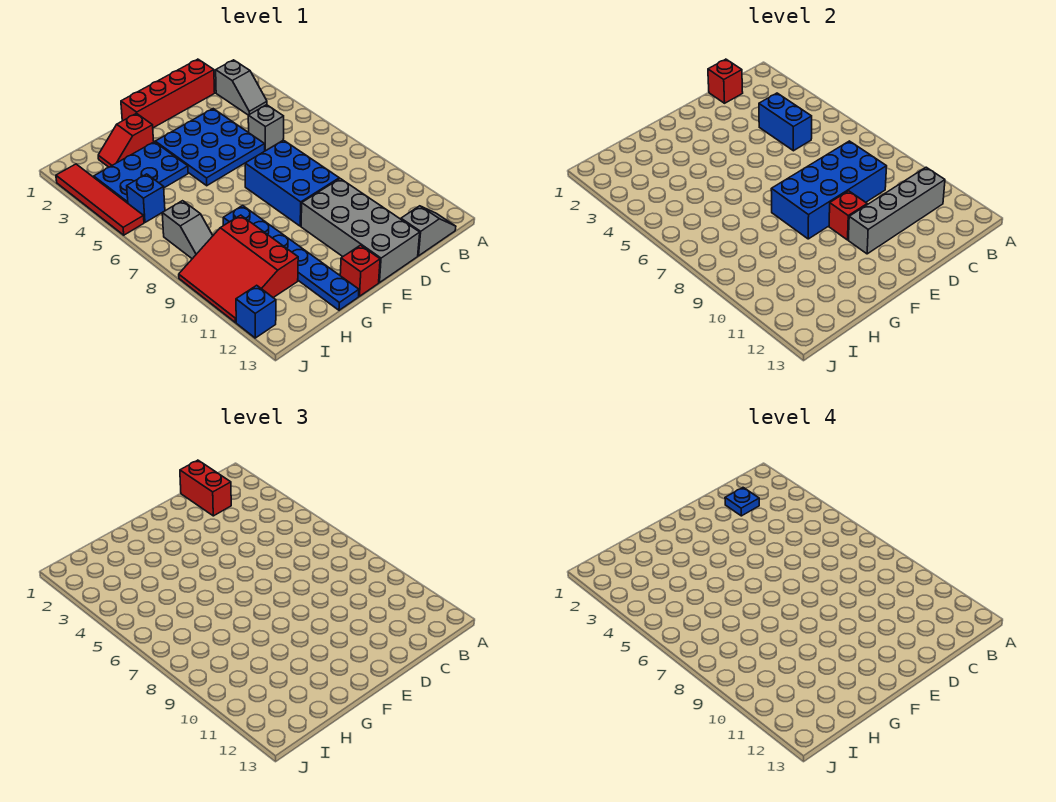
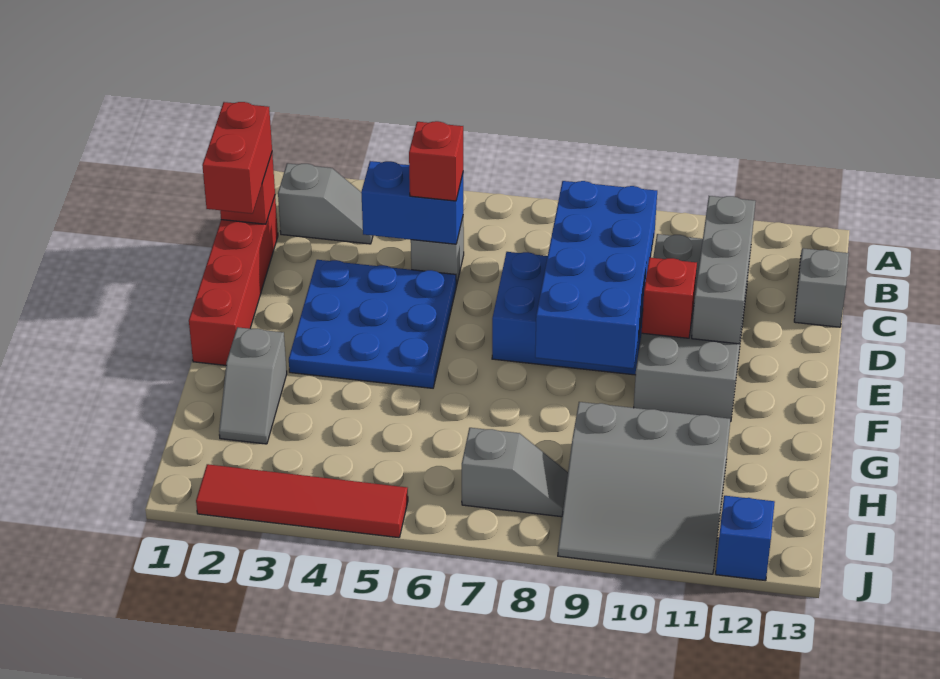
grey 1x4 brick [848,167,945,254] -> grey 1x3 brick [692,196,755,344]
red 1x2 brick [180,460,231,516] -> red 1x2 brick turned to [202,102,272,214]
blue 1x1 plate [725,488,759,516] -> none
grey 2x4 brick [301,179,420,283] -> grey 2x4 brick turned to [634,234,750,422]
red 1x1 brick [340,245,380,296] -> red 1x1 brick moved to [409,121,463,201]
red 1x2 slope [98,113,154,167] -> grey 1x2 slope [219,327,287,444]
blue 2x3 plate [94,142,188,203] -> none
blue 1x6 plate [223,206,359,310] -> none
red 3x3 slope [179,215,298,322] -> grey 3x3 slope [558,402,730,574]
blue 1x1 brick [127,174,165,222] -> none

